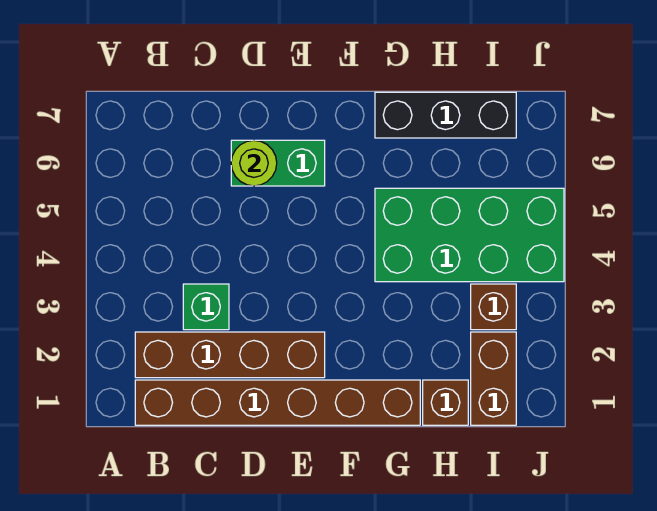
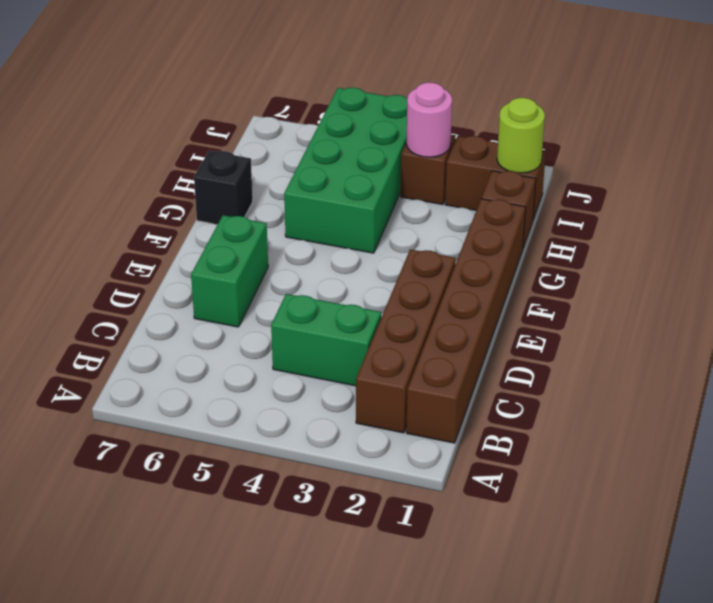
green 1x1 brick [183,284,229,330] -> green 1x2 brick [271,294,381,386]
lime 1x1 round brick [231,140,277,186] -> lime 1x1 round brick moved to [497,98,545,173]
black 1x3 brick [375,92,516,138] -> black 1x1 brick [194,151,253,225]
none -> pink 1x1 round brick [406,82,452,157]

